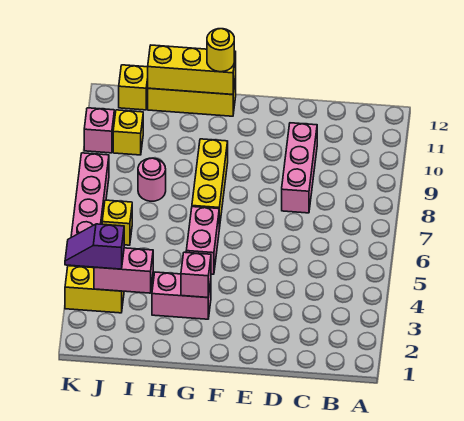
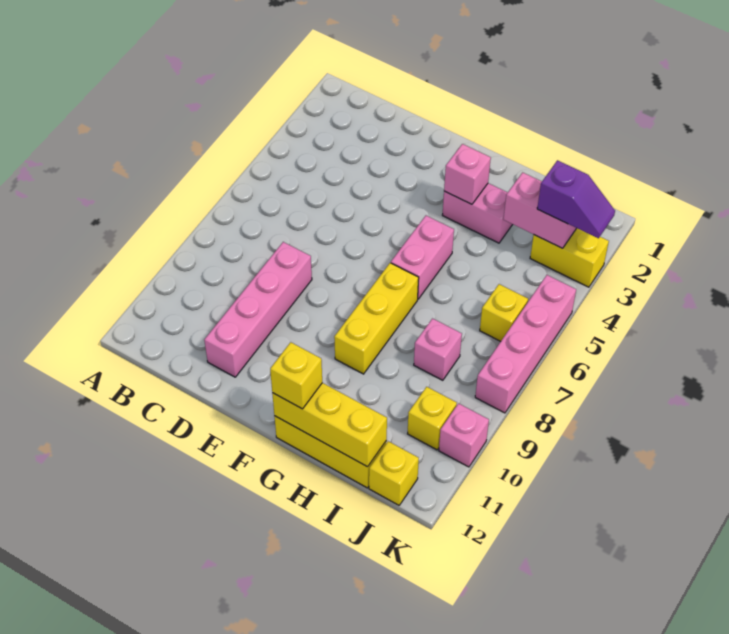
pink 1x3 brick [282,123,317,213] -> pink 1x4 brick [204,242,312,377]
yellow 1x1 round brick [207,29,234,72] -> yellow 1x1 brick [270,342,322,409]
pink 1x1 round brick [138,158,166,201] -> pink 1x1 brick [414,319,462,380]

